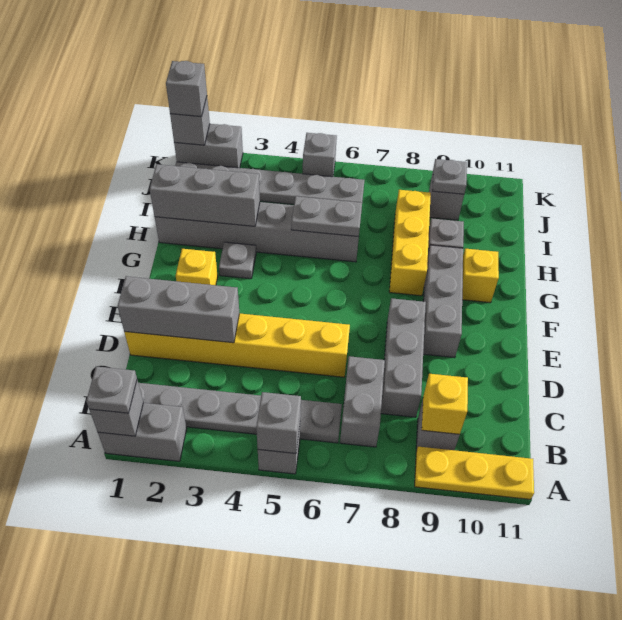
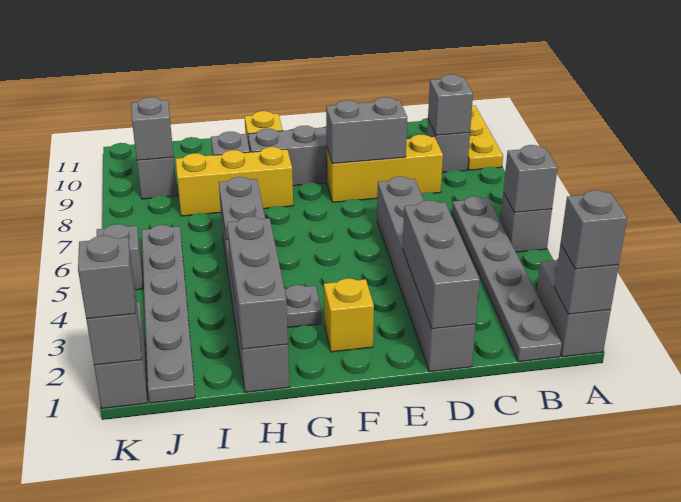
grey 1x1 plate [86,366,137,413] -> grey 1x1 brick [561,190,627,269]
grey 1x2 brick [340,356,385,447] -> grey 1x2 brick moved to [326,97,407,164]
yellow 1x1 brick [422,374,468,435] -> grey 1x1 brick [428,74,473,135]
grey 1x3 brick [381,298,426,417] -> yellow 1x3 brick [327,135,443,202]
yellow 1x6 brick [124,313,350,377] -> grey 1x6 brick [377,177,476,372]
grey 1x1 plate [432,159,467,194] -> grey 1x1 brick [131,97,173,160]

